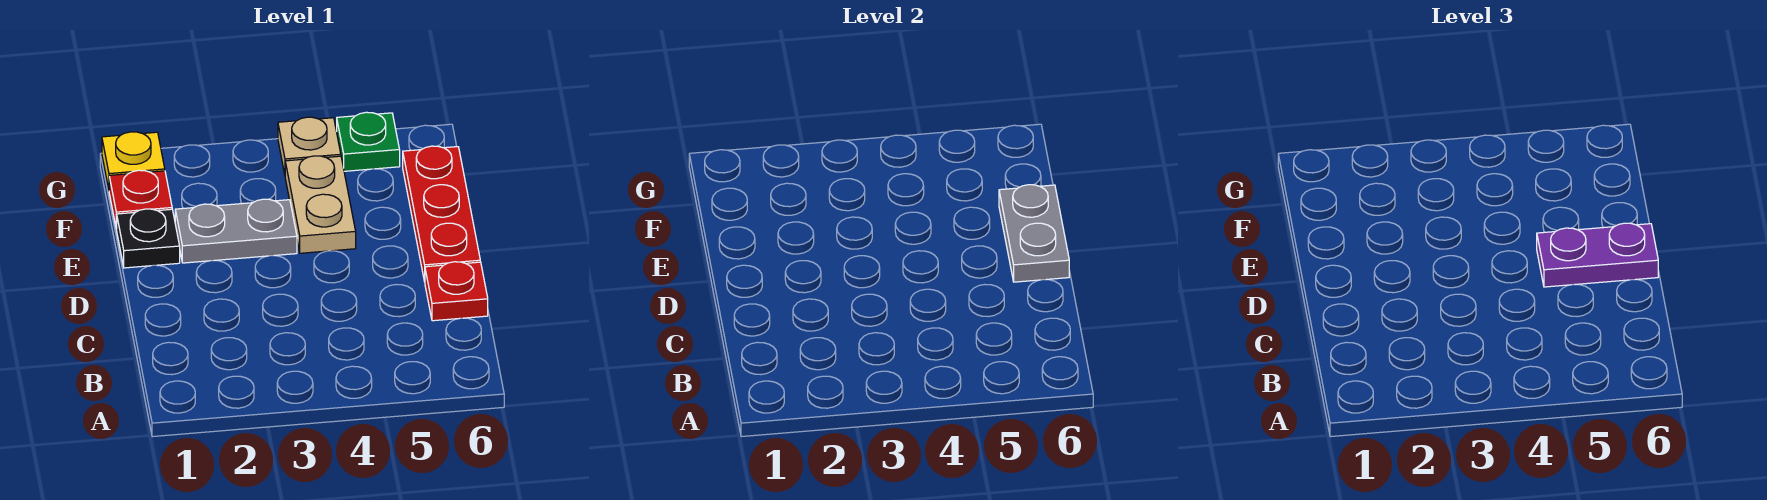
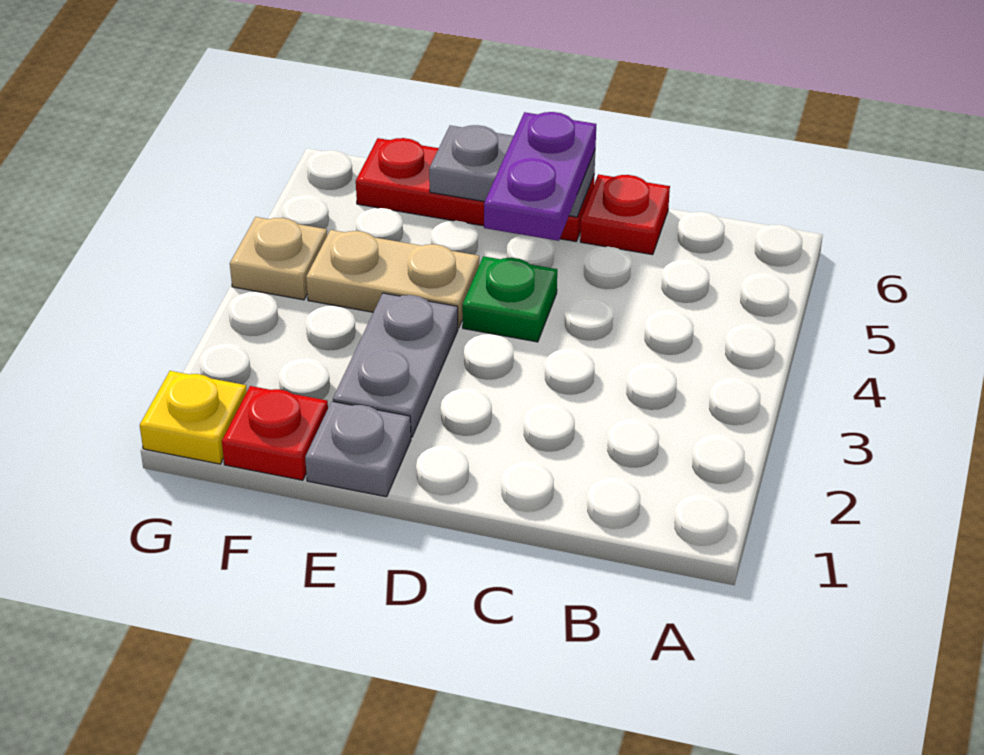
black 1x1 plate [117,209,180,268] -> grey 1x1 plate [305,401,411,497]
green 1x1 plate [337,112,400,171] -> green 1x1 plate moved to [462,256,557,342]

